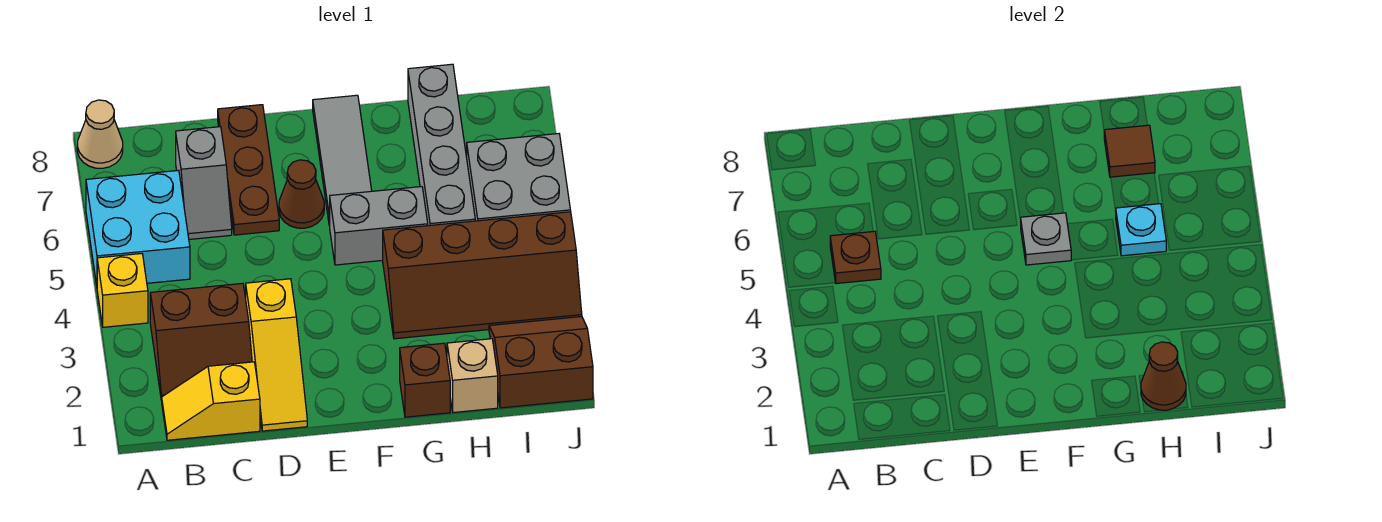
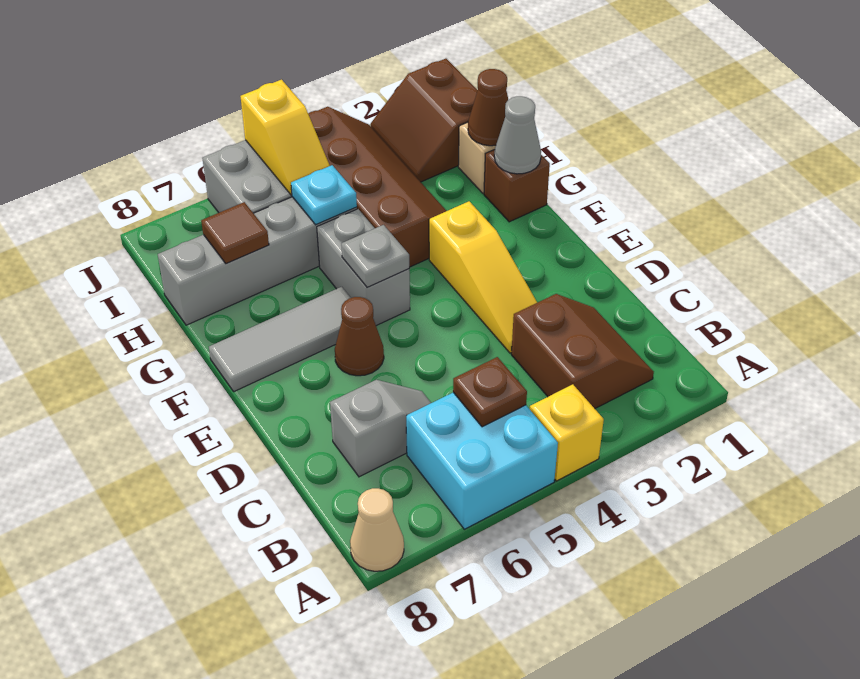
yellow 1x2 slope [162,362,260,440] -> yellow 1x2 slope moved to [240,80,330,195]
yellow 1x3 slope [246,279,307,431] -> yellow 1x3 slope turned to [429,201,537,353]
brown 1x3 plate [218,105,279,235] -> none
none -> grey 1x1 cone [494,96,541,174]

